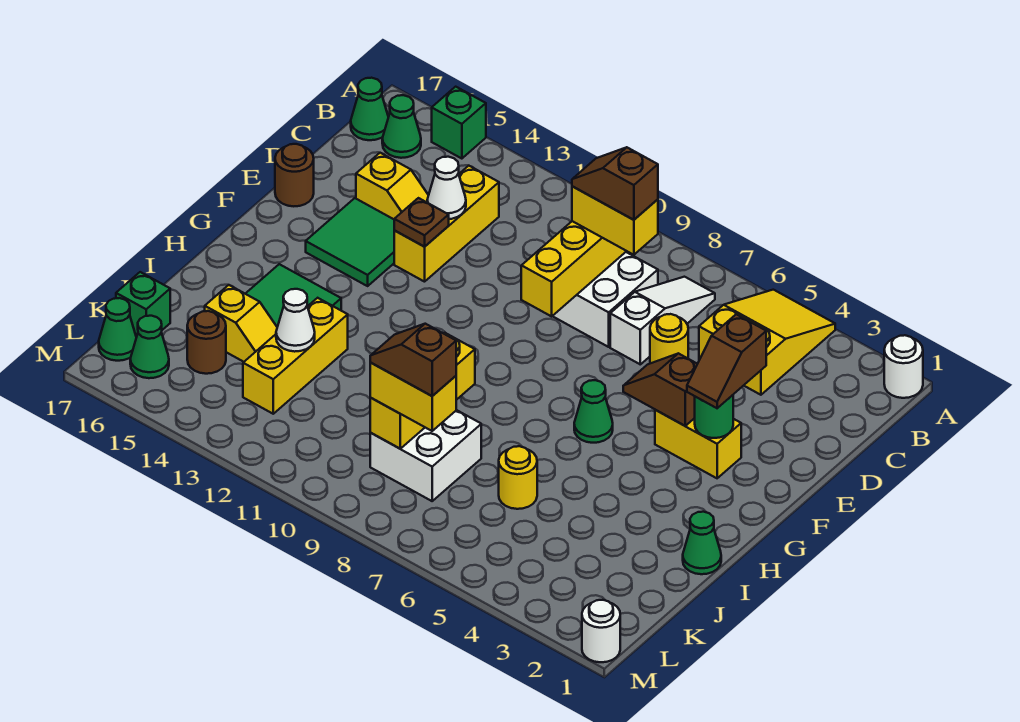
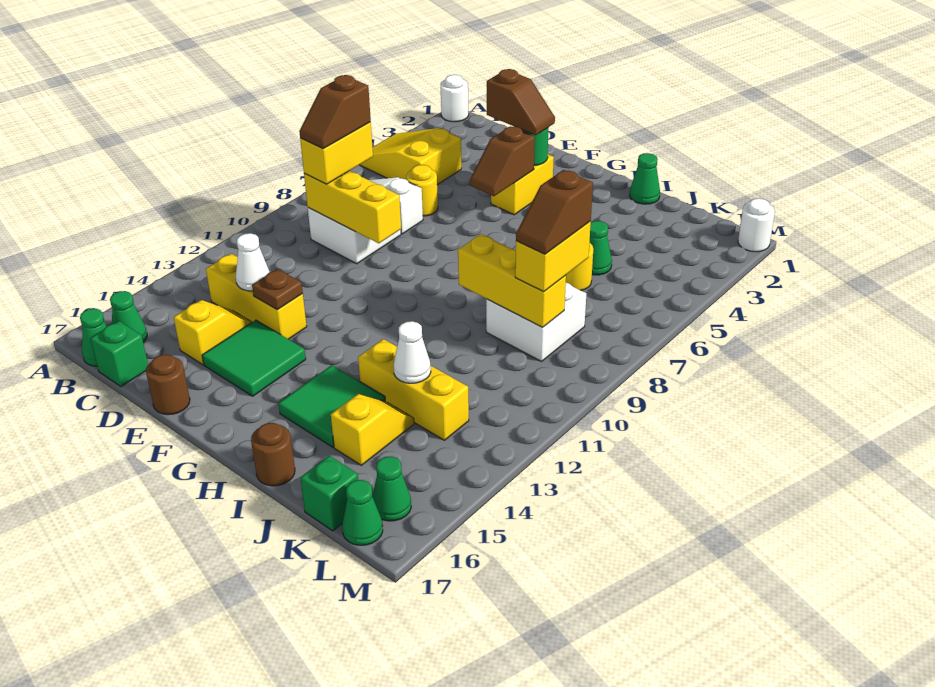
green 1x1 brick [432,87,486,159] -> green 1x1 brick moved to [91,321,148,387]
green 1x1 cone [574,380,613,443] -> green 1x1 cone moved to [590,221,612,275]
brown 1x1 round brick [187,311,226,374] -> brown 1x1 round brick moved to [251,423,295,486]

